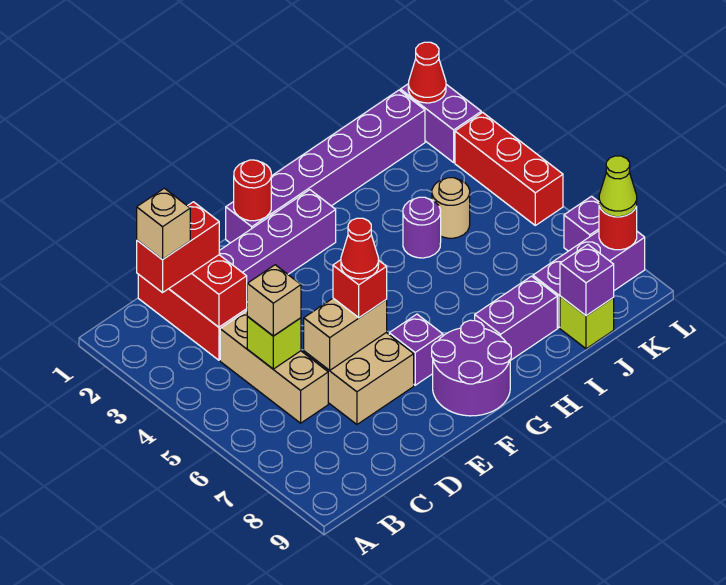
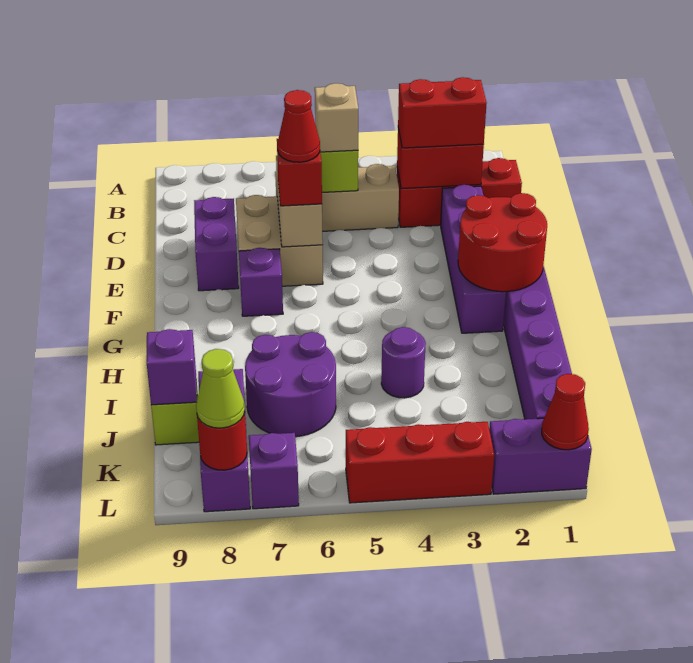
red 1x2 brick [137,202,219,293] -> red 1x2 brick turned to [398,77,487,148]
tan 1x1 brick [137,188,190,260] -> none
red 1x1 round brick [234,160,271,221] -> red 2x2 round brick [458,193,547,292]
purple 2x2 round brick [432,320,511,416] -> purple 2x2 round brick moved to [245,332,336,437]
purple 1x2 brick [475,276,557,361] -> purple 1x2 brick moved to [194,197,239,291]
tan 1x1 round brick [432,178,470,238] -> none

